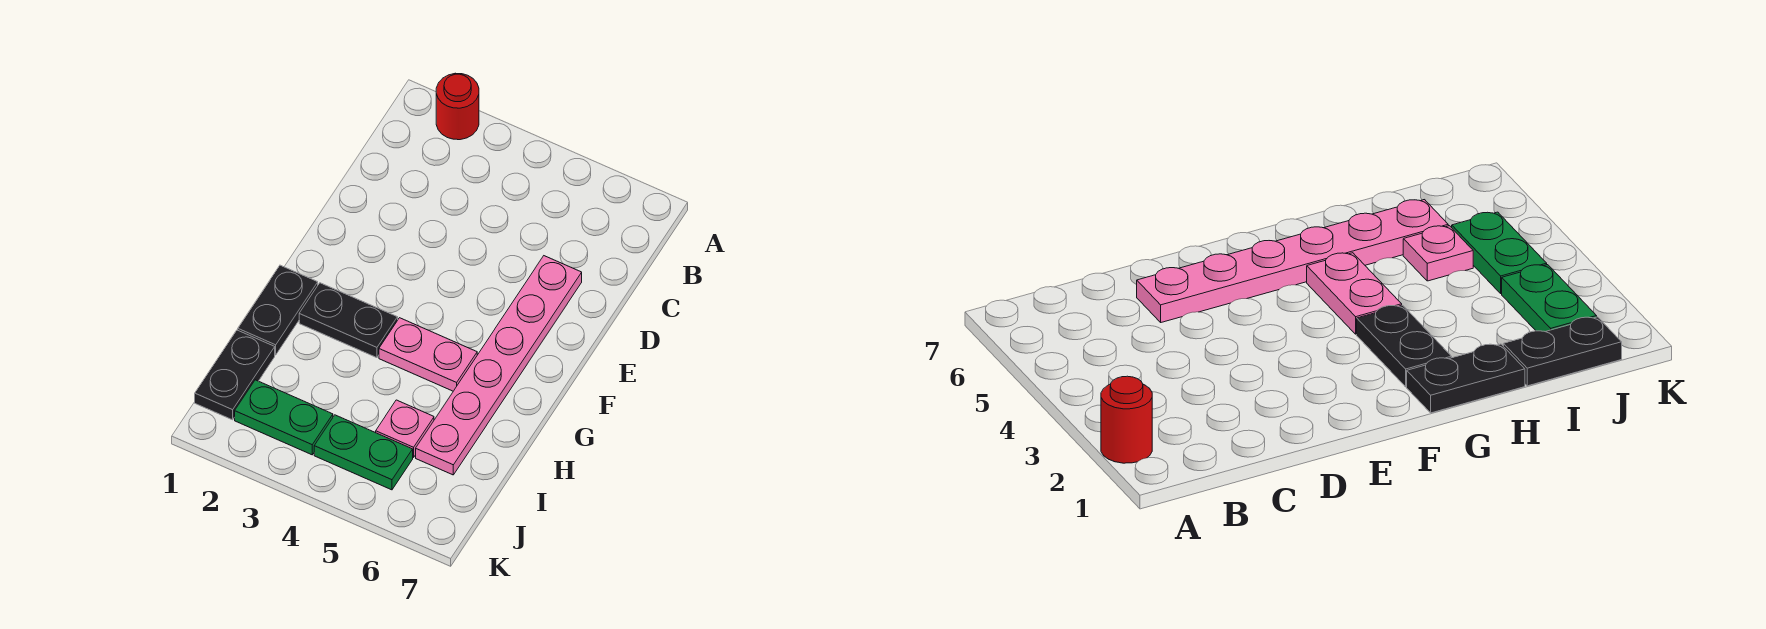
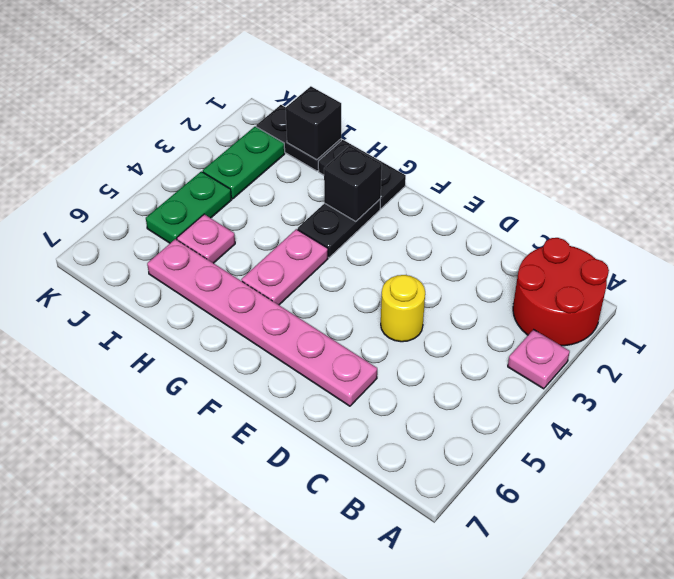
red 1x1 round brick [436,73,479,140] -> red 2x2 round brick [513,238,609,346]
none -> pink 1x1 plate [508,330,570,389]
none -> yellow 1x1 round brick [381,275,425,342]
none -> black 1x1 brick [324,146,382,221]
none -> black 1x1 brick [286,86,341,160]

